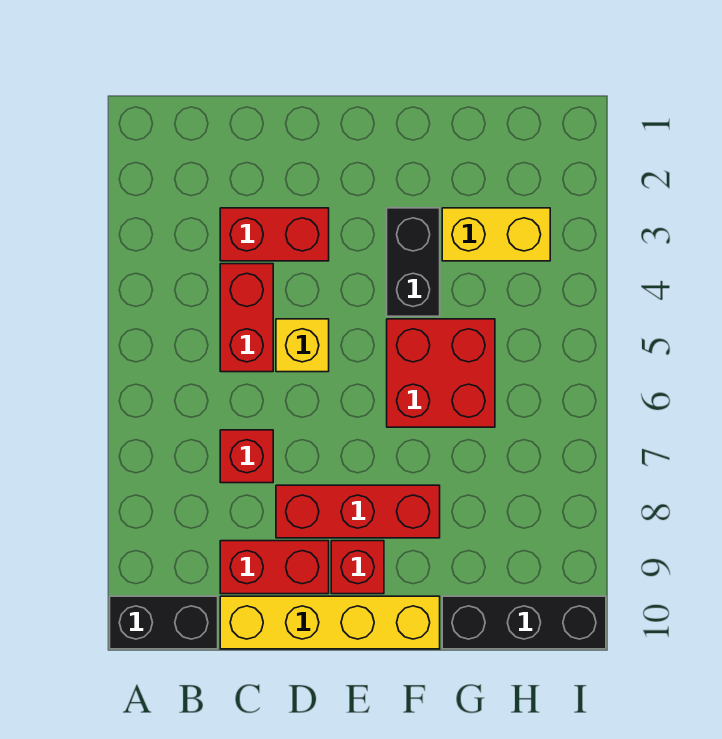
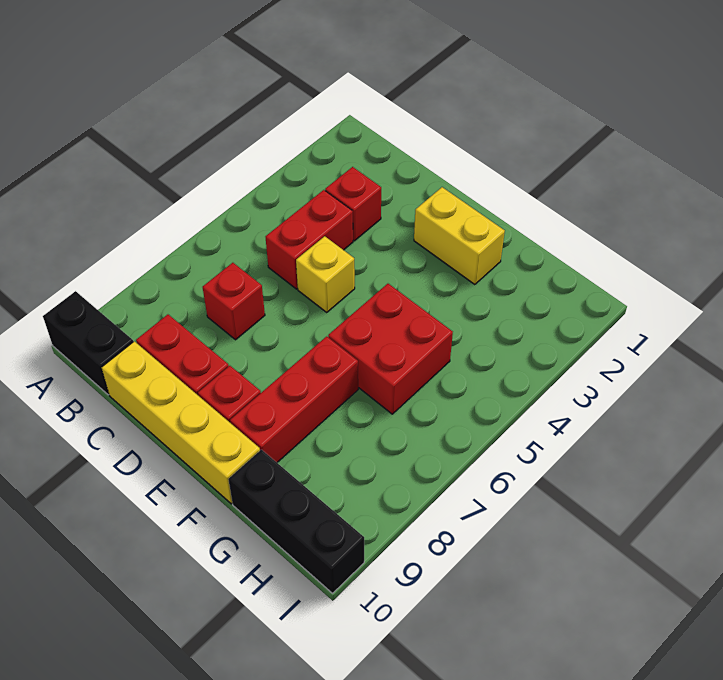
red 1x2 brick [220,208,329,261] -> red 1x1 brick [325,167,381,241]
red 1x3 brick [276,485,440,538] -> red 1x3 brick turned to [230,336,358,462]
black 1x2 brick [387,208,440,316] -> none
yellow 1x2 brick [442,208,550,261] -> yellow 1x2 brick moved to [414,187,505,285]

